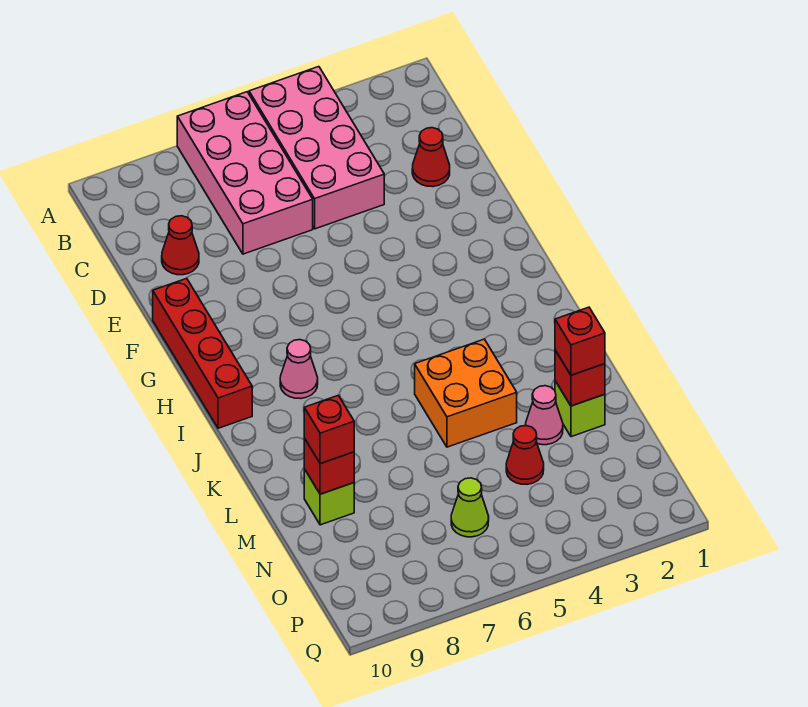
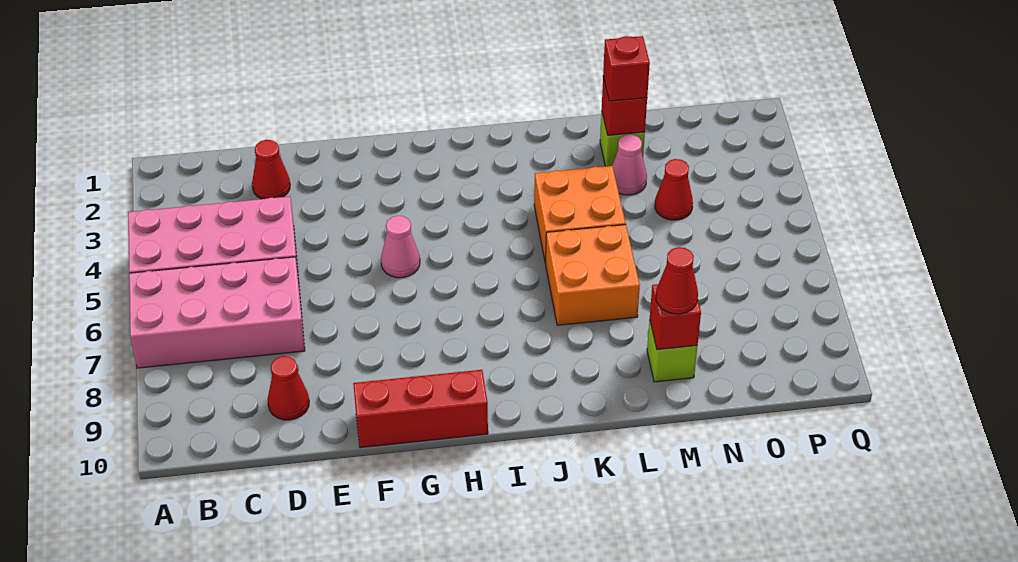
red 1x4 brick [153,278,252,428] -> red 1x3 brick [353,370,488,448]
pink 1x1 cone [280,340,318,399] -> pink 1x1 cone moved to [381,216,420,278]
none -> orange 2x2 brick [546,225,640,325]
red 1x1 brick [304,396,354,464] -> red 1x1 cone [656,247,698,314]
lime 1x1 cone [451,478,489,537] -> none

